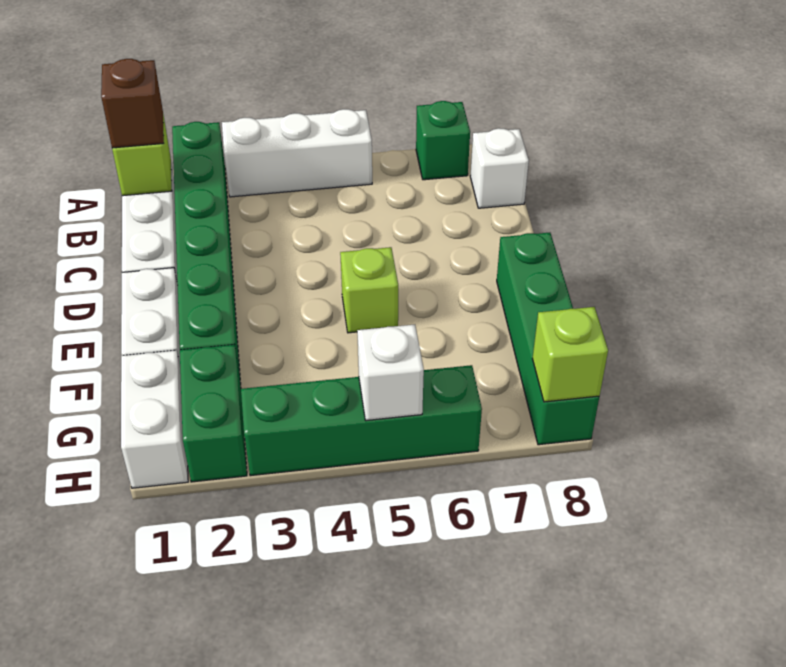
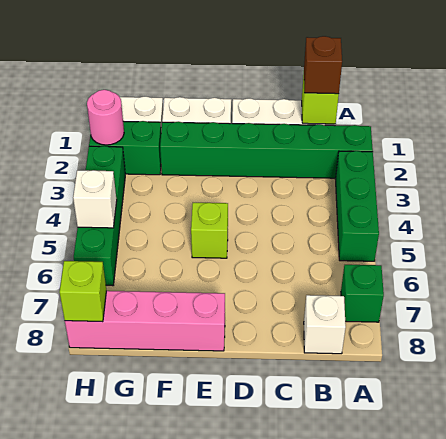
white 1x3 brick [222,109,372,197] -> green 1x3 brick [336,151,379,261]
green 1x4 brick [497,233,599,445] -> pink 1x4 brick [65,291,225,351]
none -> pink 1x1 round brick [87,90,124,145]

